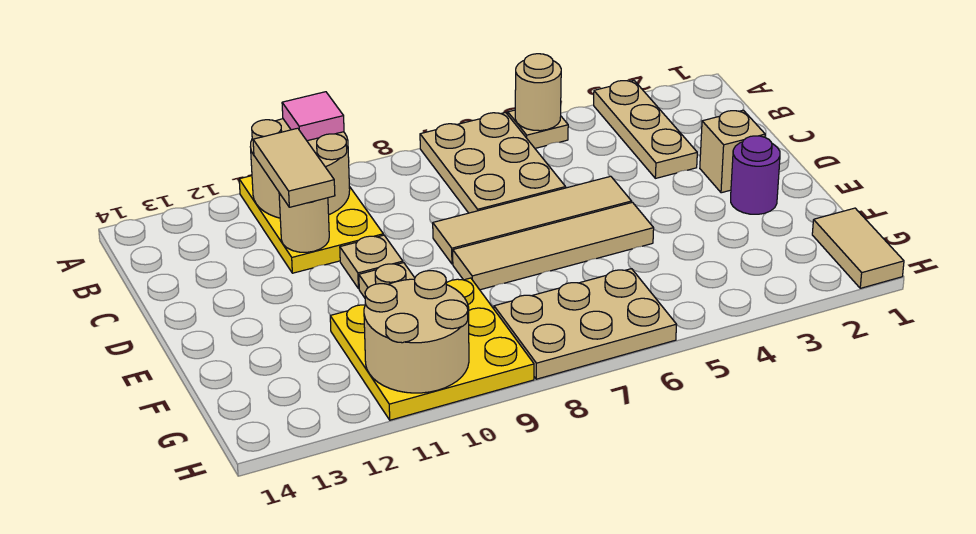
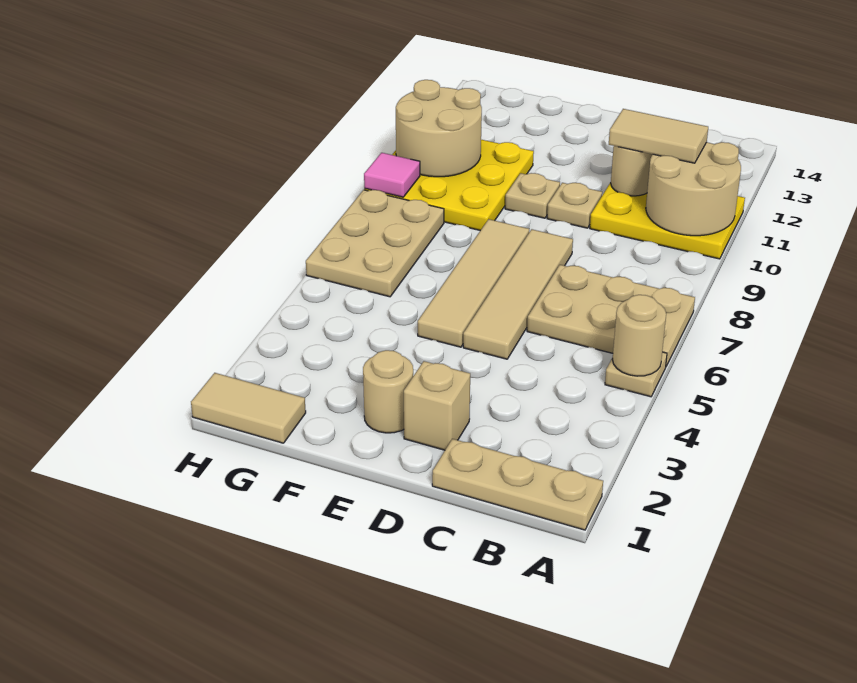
tan 1x3 plate [594,81,697,178] -> tan 1x3 plate moved to [432,439,603,530]
pink 1x1 tile [282,92,344,141] -> pink 1x1 tile moved to [364,153,420,197]
purple 1x1 round brick [731,136,780,214] -> tan 1x1 round brick [363,350,413,433]

